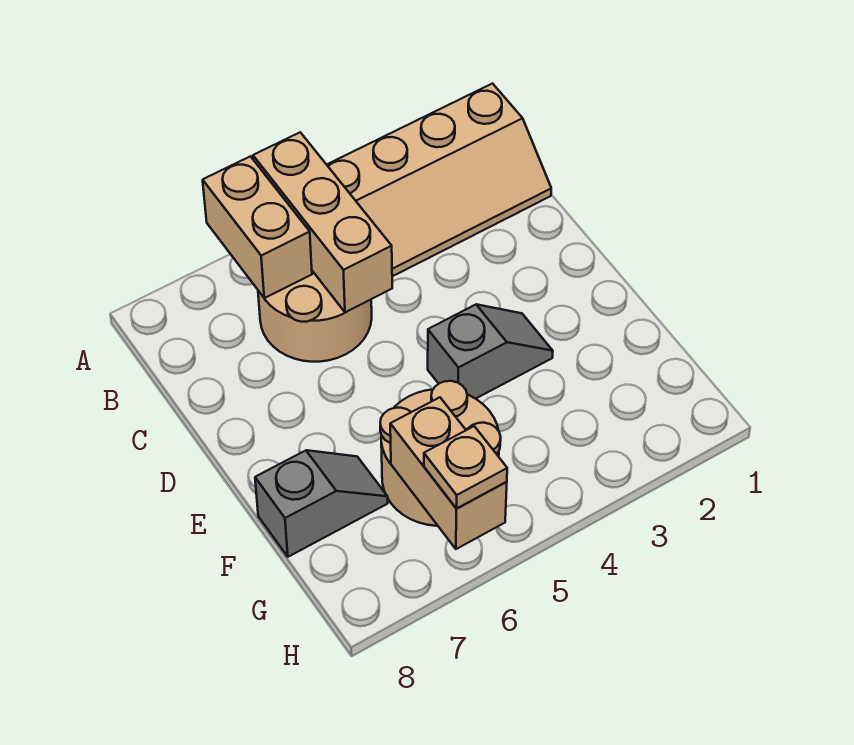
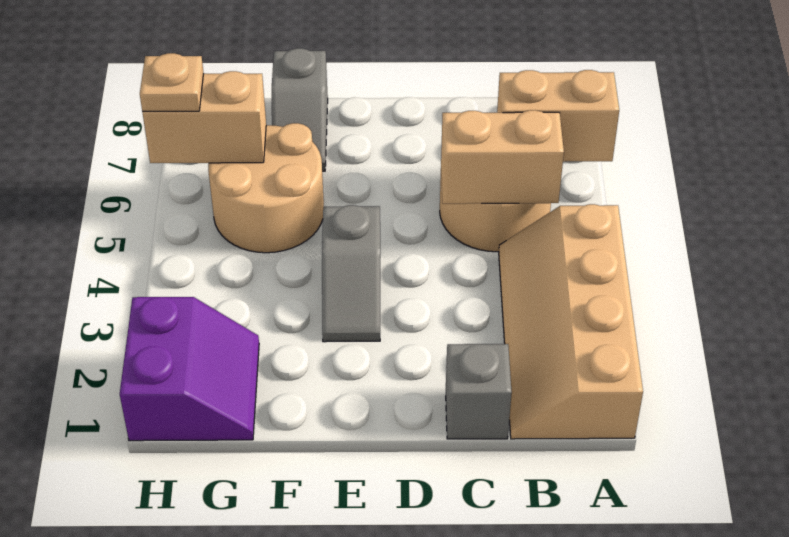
tan 1x3 brick [253,132,392,312] -> tan 1x2 brick [441,110,564,204]
none -> grey 1x1 brick [446,344,512,439]
none -> purple 2x2 slope [120,297,259,441]

